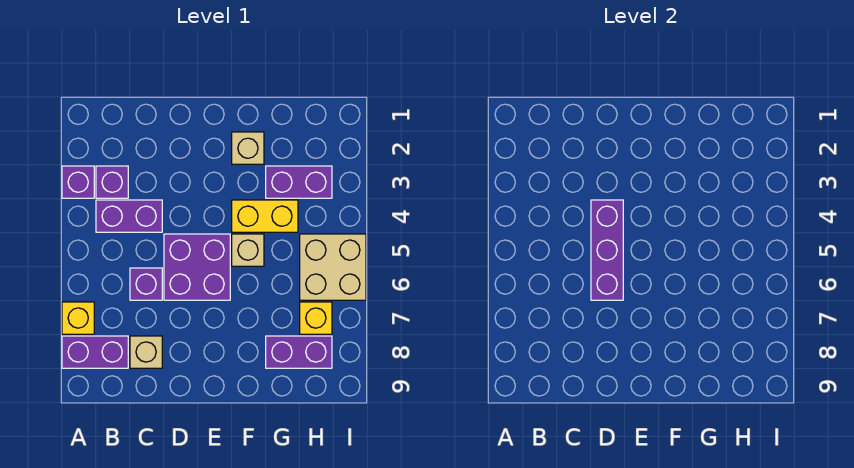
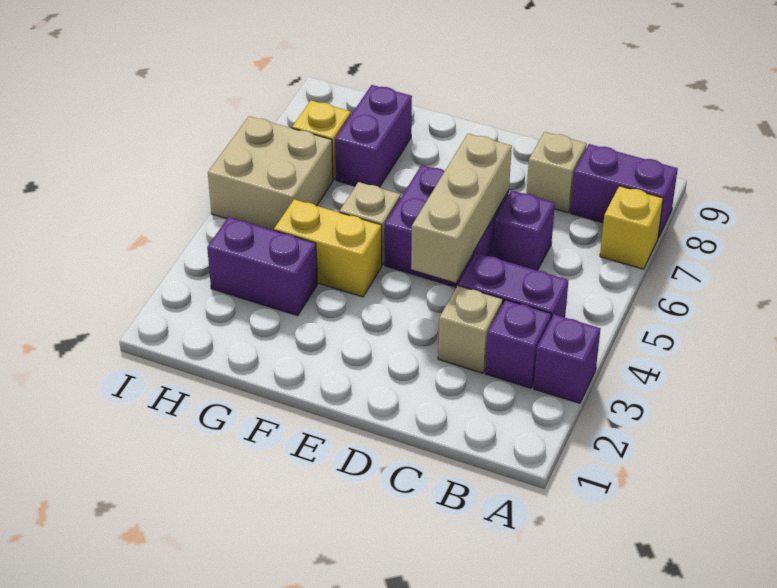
purple 1x3 brick [591,200,623,300] -> tan 1x3 brick [411,134,512,283]
tan 1x1 brick [232,132,264,164] -> tan 1x1 brick moved to [438,286,503,373]
purple 1x2 brick [266,336,332,368] -> purple 1x2 brick turned to [335,85,412,187]

